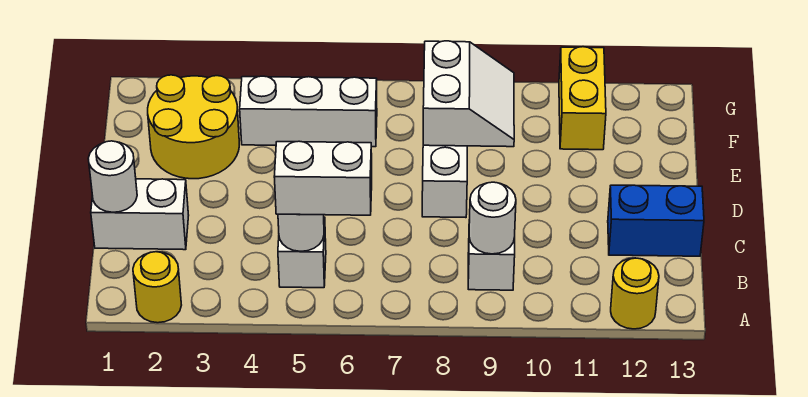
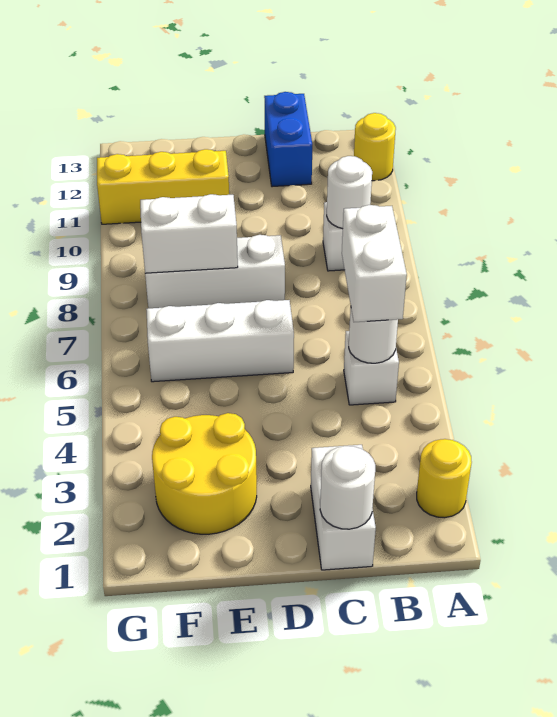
white 1x3 brick [240,76,377,147] -> white 1x3 brick turned to [146,300,294,382]
yellow 1x2 brick [559,47,606,150] -> yellow 1x3 brick [97,149,229,224]

